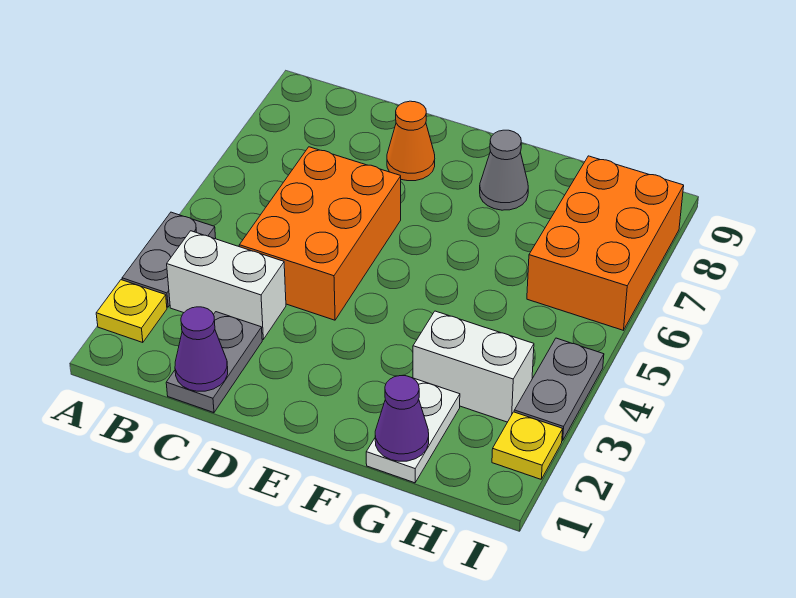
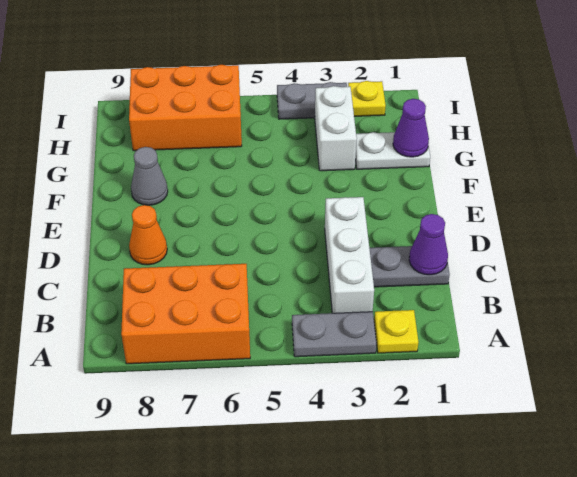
white 1x2 brick [167,231,286,339] -> white 1x3 brick [325,197,374,313]
orange 2x3 brick [239,147,401,320] -> orange 2x3 brick moved to [121,264,250,364]

